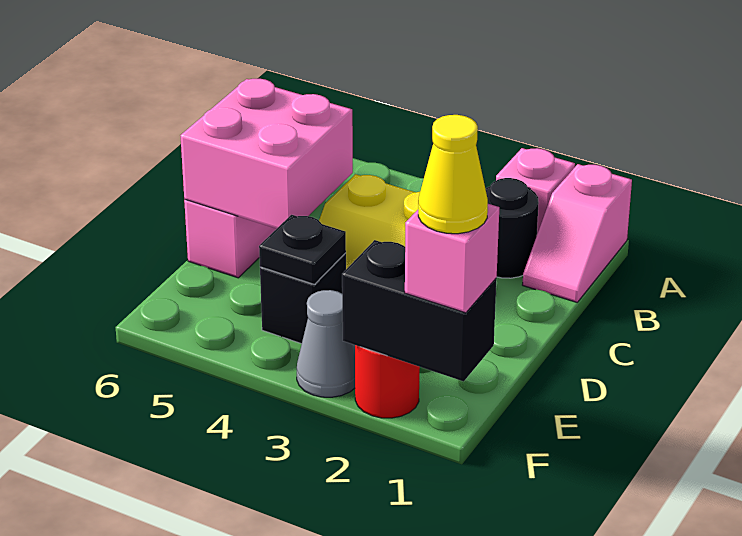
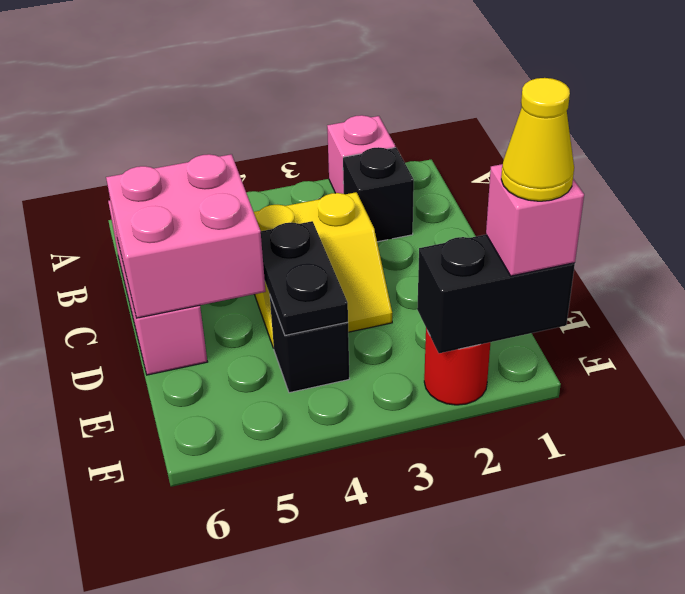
pink 1x2 slope [523,164,632,302] -> none
black 1x1 round brick [486,178,539,278] -> black 1x1 brick [343,147,414,242]
black 1x1 plate [259,215,346,284] -> black 1x2 plate [261,221,348,335]
grey 1x1 cone [297,290,355,397] -> none

